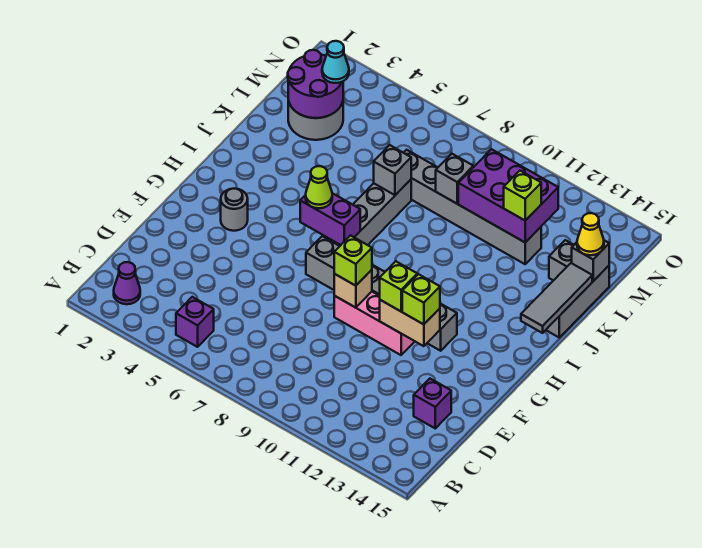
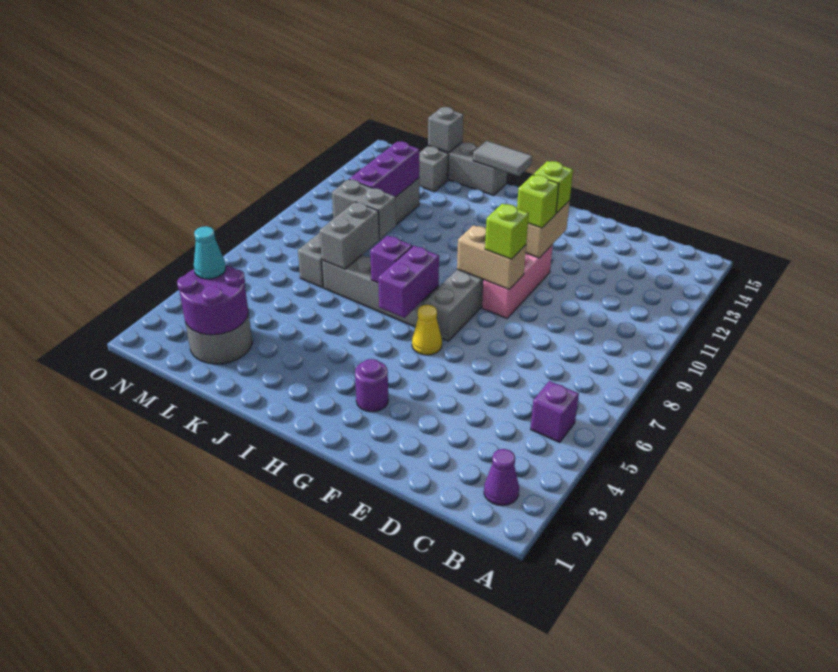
purple 1x1 brick [414,379,451,428] -> purple 1x1 brick moved to [370,236,412,283]
tan 1x1 brick [334,270,372,308] -> tan 1x2 brick [457,225,526,289]
grey 1x1 round brick [221,189,248,231] -> purple 1x1 round brick [355,359,388,412]
lime 1x1 cone [306,166,332,208] -> none
grey 1x3 tile [521,263,592,333] -> grey 1x2 tile [473,141,532,176]
grey 1x1 brick [374,145,411,195] -> grey 1x2 brick [320,202,379,269]
grey 1x1 brick [436,154,473,204] -> grey 1x2 brick [332,179,396,239]
purple 2x3 brick [458,149,558,242] -> purple 1x3 brick [349,141,419,197]
lime 1x1 brick [504,171,541,221] -> none
yellow 1x1 cone [577,213,604,255] -> yellow 1x1 cone moved to [412,305,442,355]

